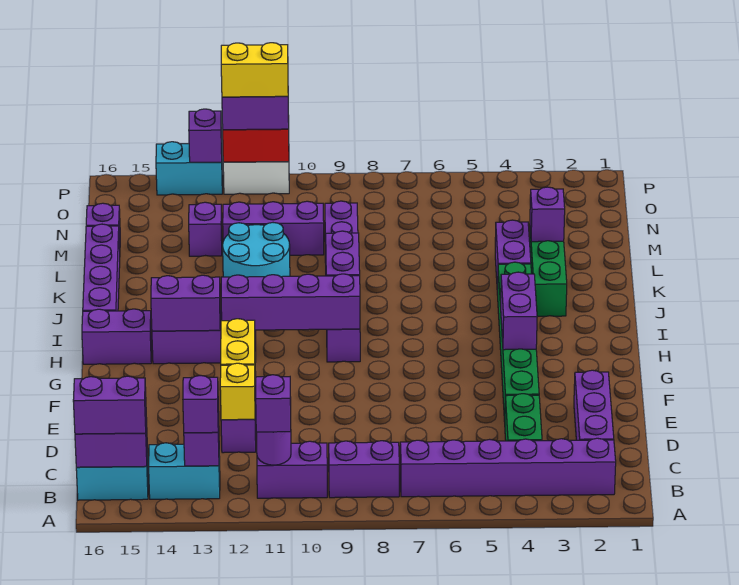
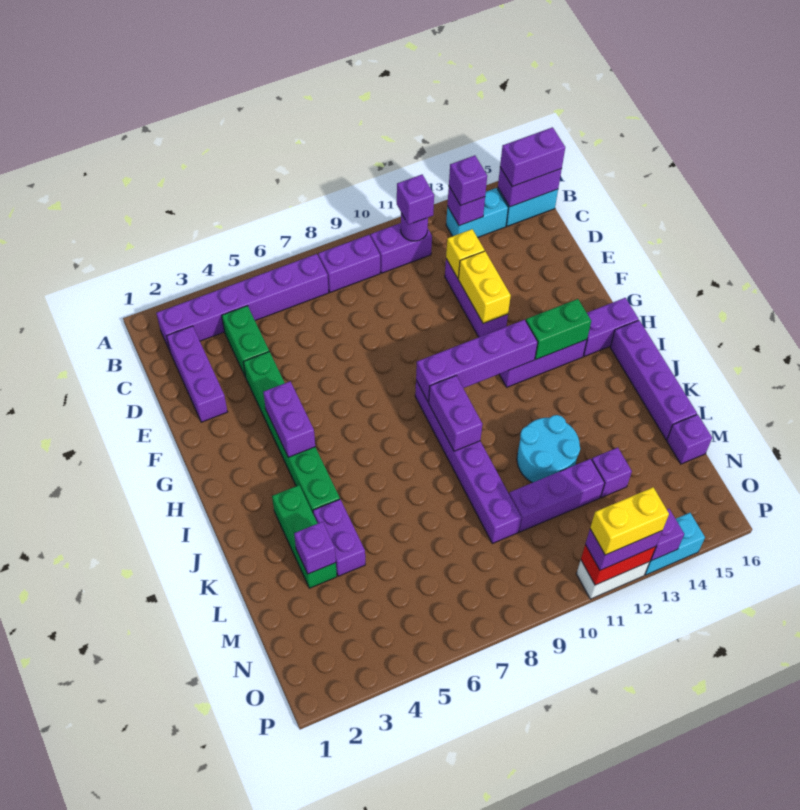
purple 1x2 brick [151,275,220,331] -> green 1x2 brick [526,299,591,359]

